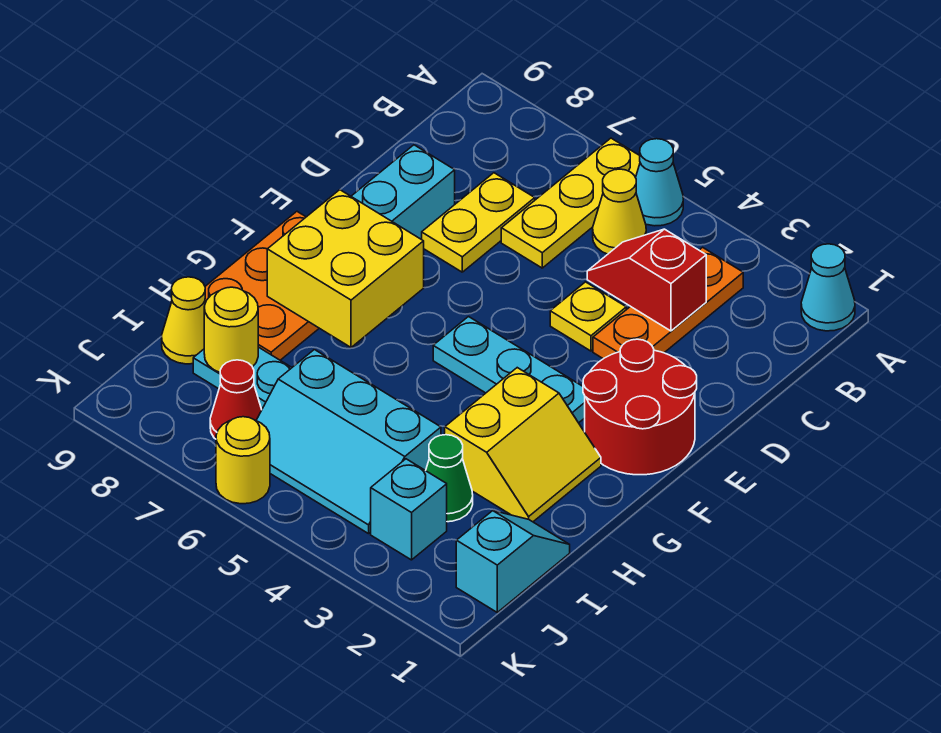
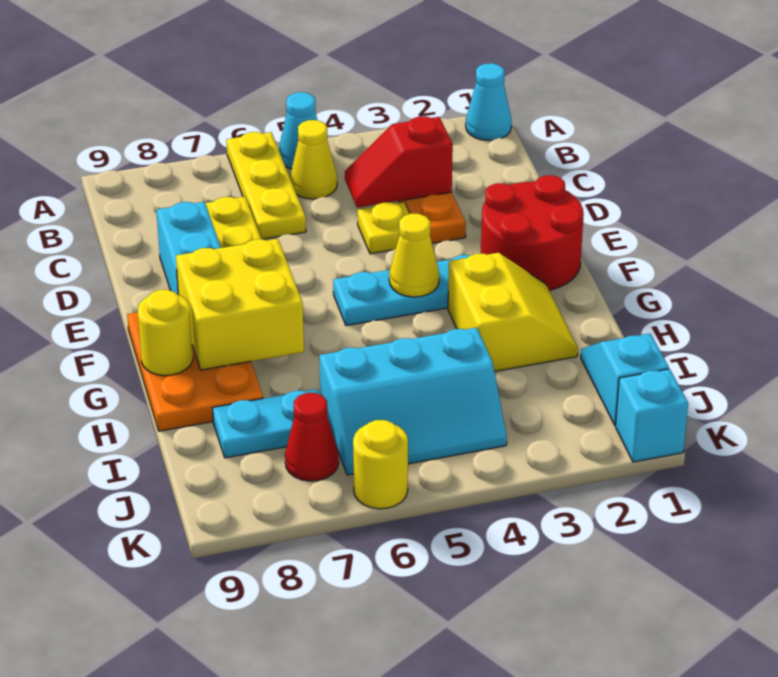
green 1x1 cone [426,435,473,522] -> none
yellow 1x1 round brick [204,287,258,372] -> yellow 1x1 round brick moved to [137,290,193,376]
yellow 1x1 cone [162,277,206,364] -> yellow 1x1 cone moved to [389,214,439,297]
cyan 1x1 brick [371,459,447,560] -> cyan 1x1 brick moved to [616,369,688,462]

